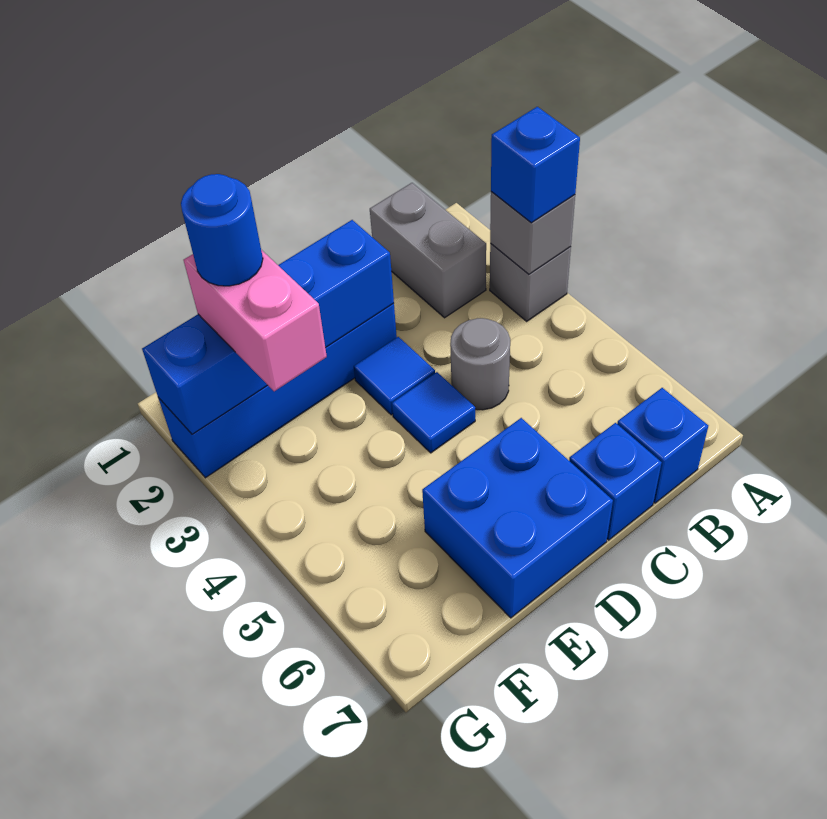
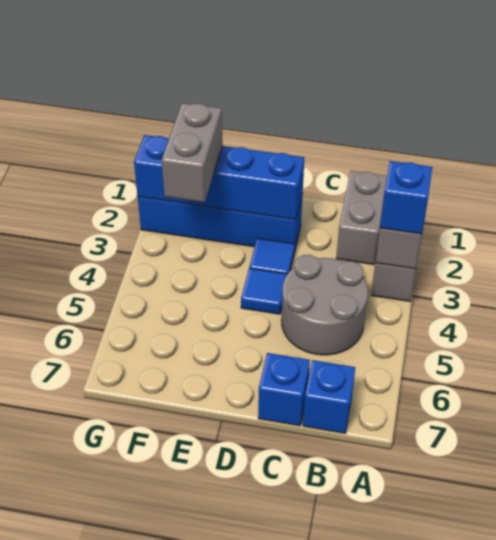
grey 1x1 round brick [450,318,510,410] -> grey 2x2 round brick [281,255,368,355]
blue 2x2 brick [422,418,613,618] -> none
pink 1x2 brick [184,250,327,391] -> grey 1x2 brick [162,103,223,203]
blue 1x1 round brick [181,174,263,286] -> none

